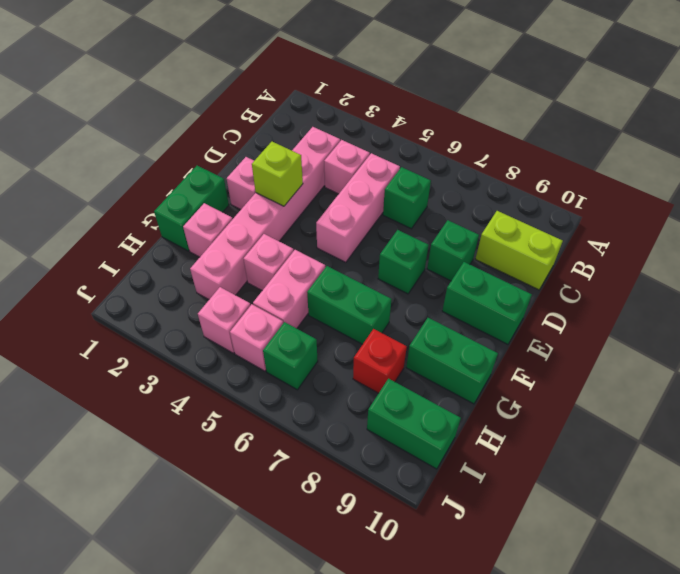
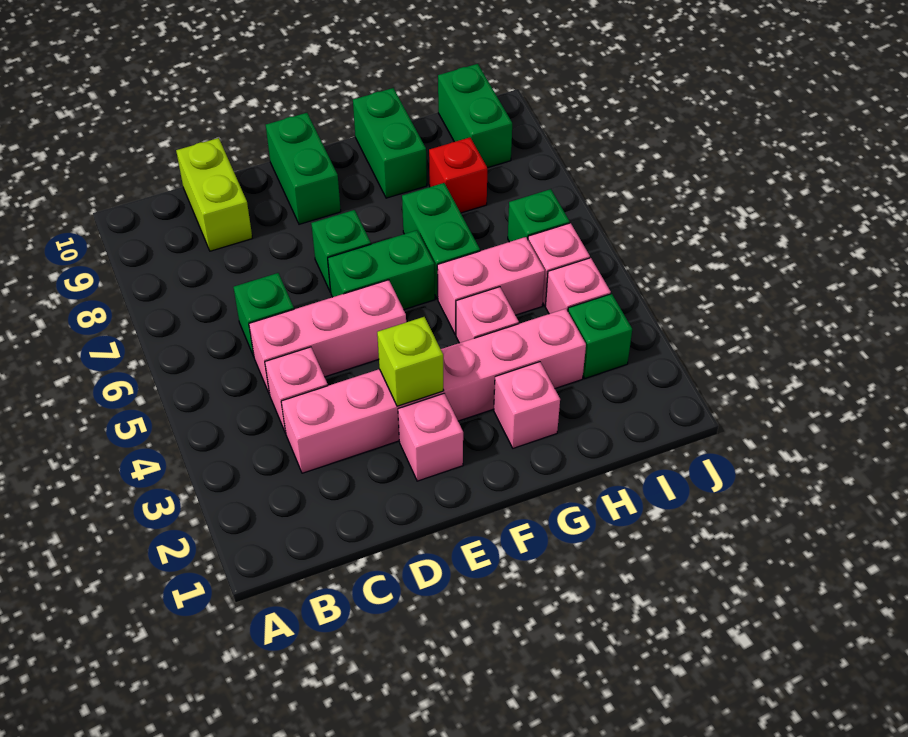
green 1x1 brick [427,220,479,281] -> green 1x1 brick moved to [568,294,632,378]
green 1x2 brick [154,166,229,251] -> green 1x2 brick moved to [328,230,435,310]

